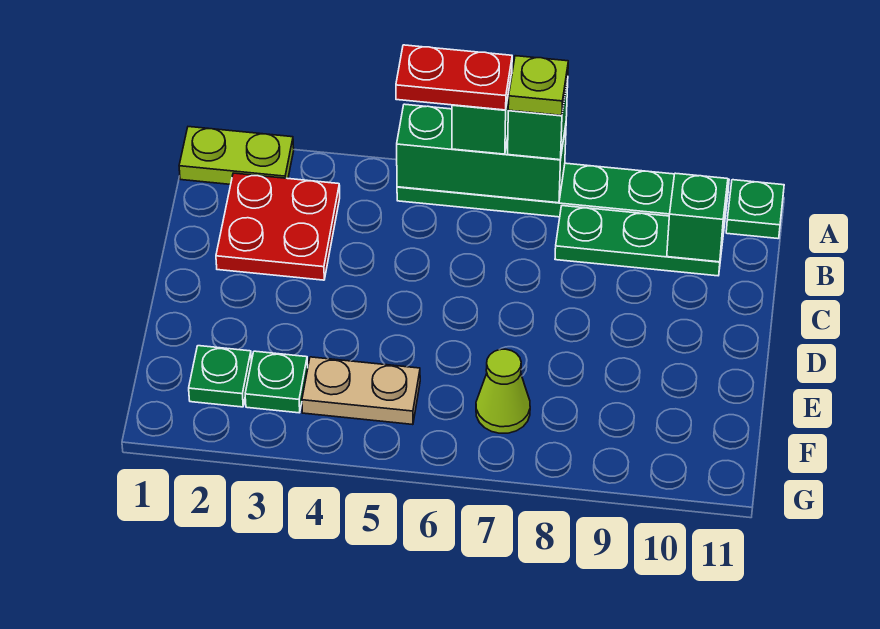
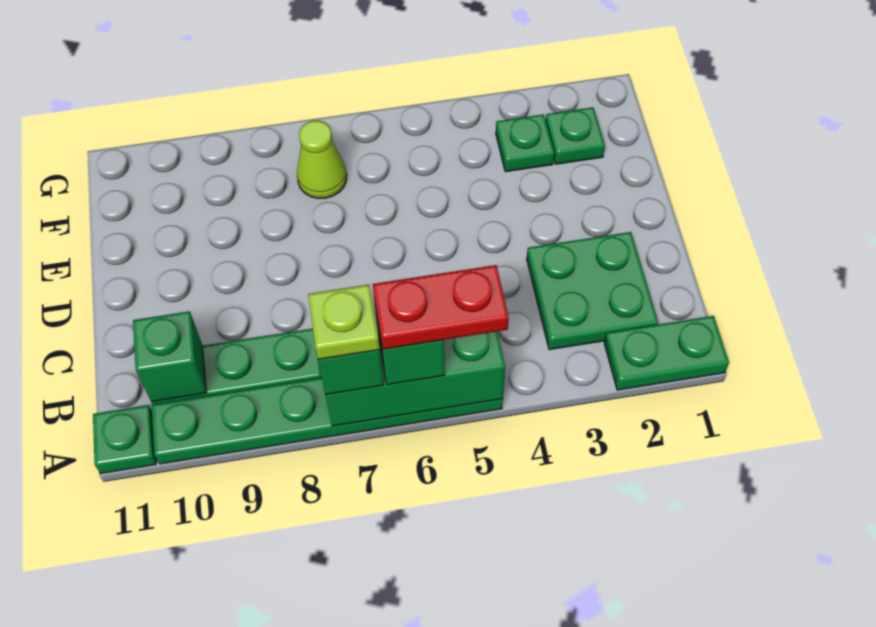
lime 1x2 plate [179,127,294,185] -> green 1x2 plate [604,316,729,390]
red 2x2 plate [216,173,340,280] -> green 2x2 plate [527,232,658,350]
tan 1x2 plate [302,357,420,425] -> none

